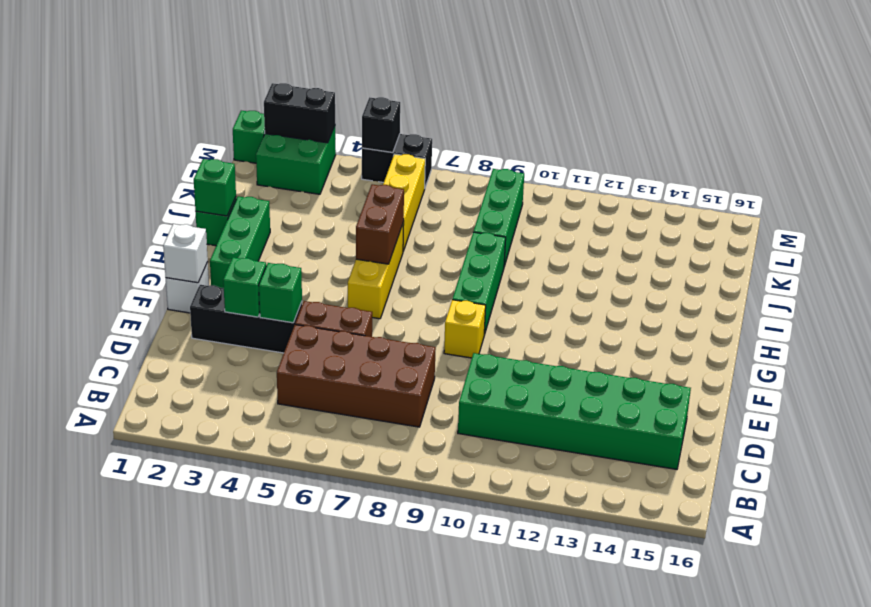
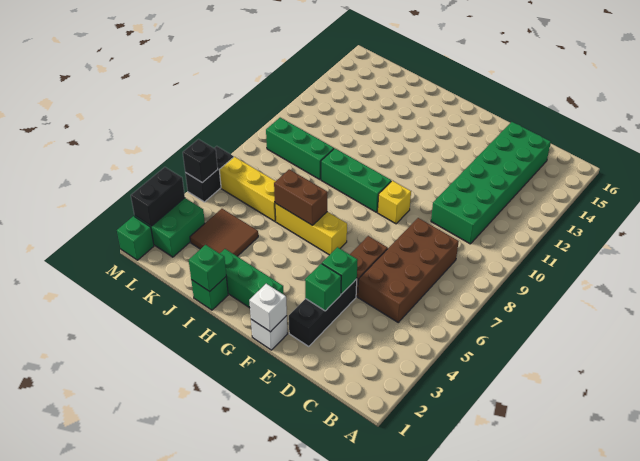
none -> brown 2x2 tile [190,209,258,256]

